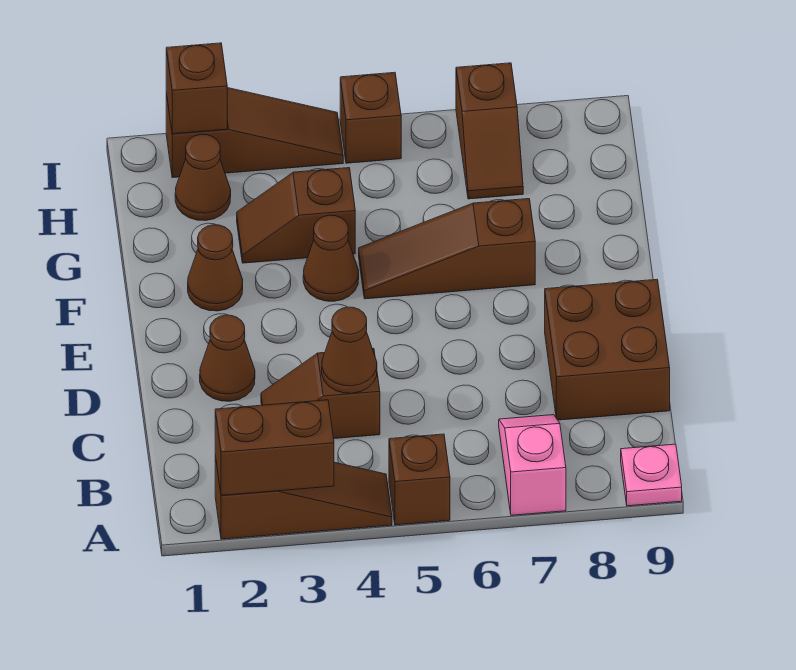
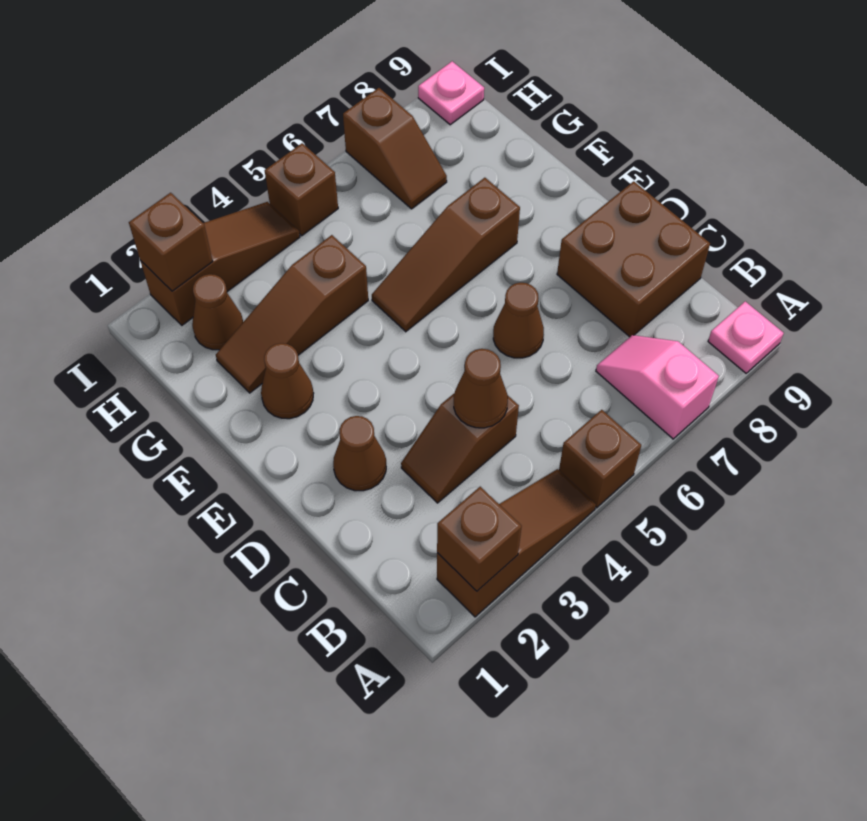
brown 1x2 brick [215,400,334,495] -> brown 1x1 brick [437,487,522,591]
brown 1x1 cone [303,215,359,301] -> brown 1x1 cone moved to [493,283,544,358]
brown 1x2 slope [237,168,355,263] -> brown 1x3 slope [216,235,368,393]
none -> pink 1x1 plate [418,61,484,125]

